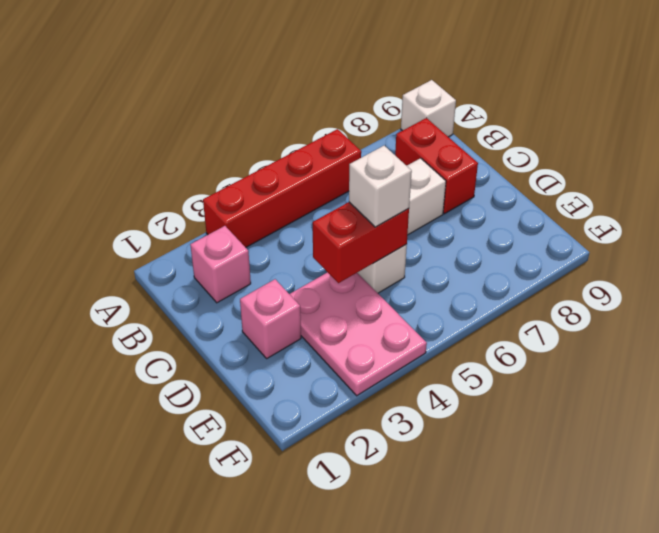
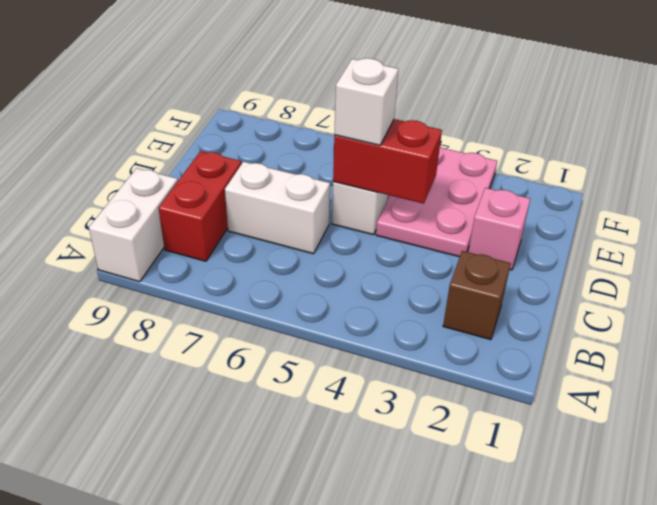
red 1x4 brick [203,129,361,247] -> none
white 1x1 brick [401,80,456,137] -> white 1x2 brick [89,168,178,282]
pink 1x1 brick [190,226,251,303] -> brown 1x1 brick [443,251,511,340]

